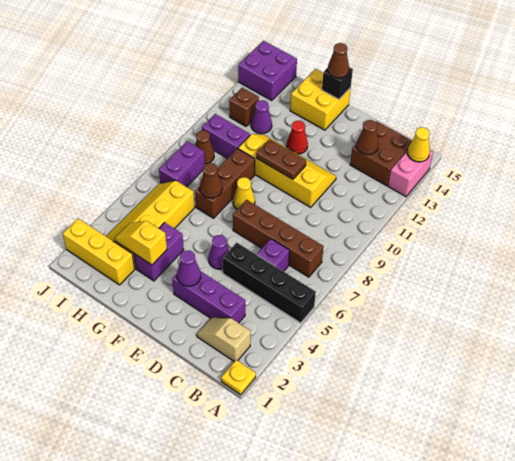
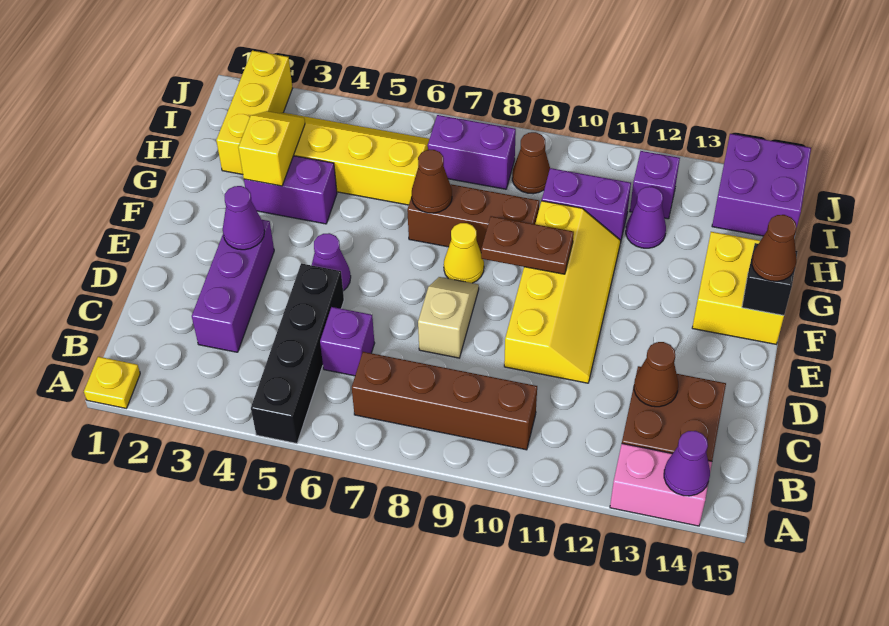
yellow 1x1 cone [407,127,430,162] -> purple 1x1 cone [664,431,710,496]
tan 1x2 slope [197,318,251,362] -> tan 1x2 slope moved to [418,277,479,358]
brown 1x4 brick [233,200,324,277] -> brown 1x4 brick turned to [352,352,537,450]
brown 1x2 plate [256,139,306,179] -> brown 1x2 plate turned to [481,216,574,274]
red 1x1 cone [287,121,308,154] -> none
purple 1x2 brick [202,114,250,158] -> purple 1x2 brick turned to [542,168,631,242]
brown 1x1 brick [229,88,259,126] -> purple 1x1 brick [630,151,680,219]

